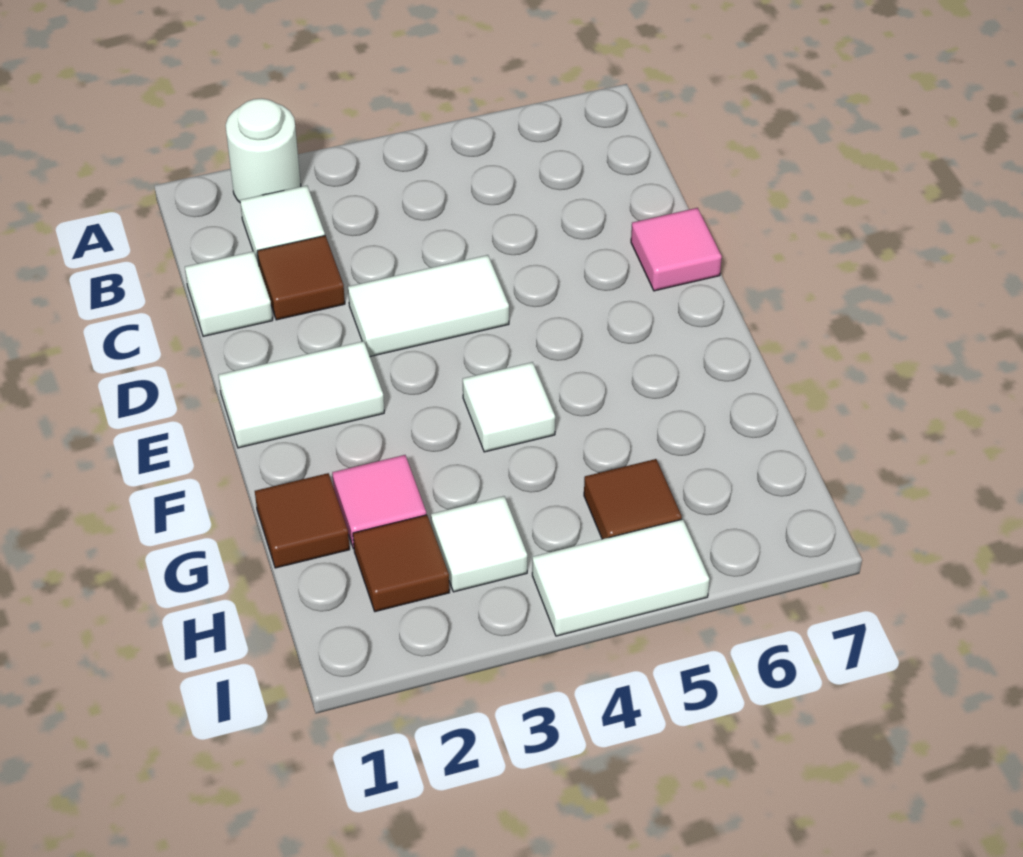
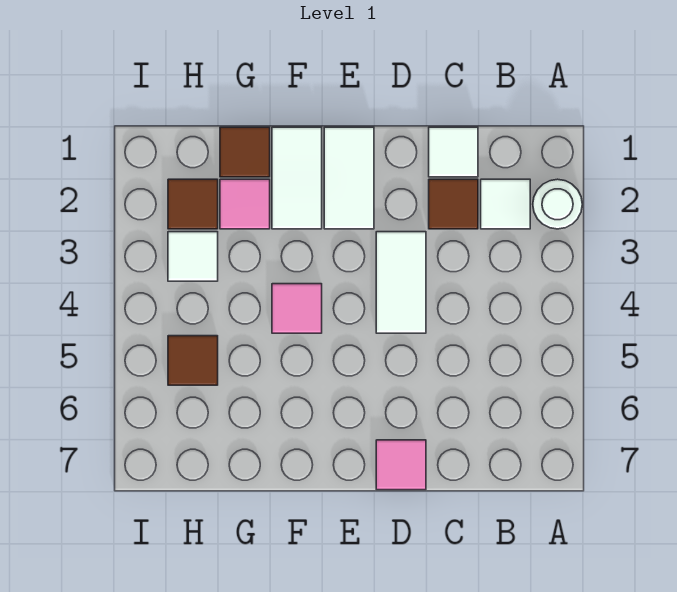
white 1x1 tile [463,362,555,452] -> pink 1x1 tile [272,284,322,333]
white 1x2 tile [532,519,709,636] -> white 1x2 tile moved to [272,127,322,229]

